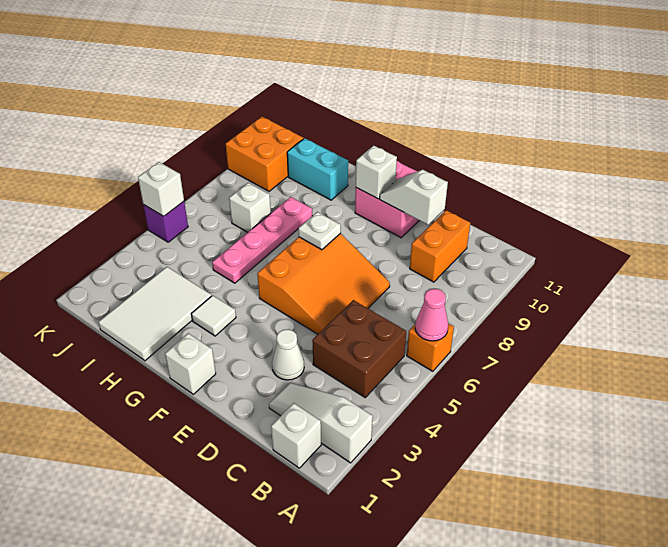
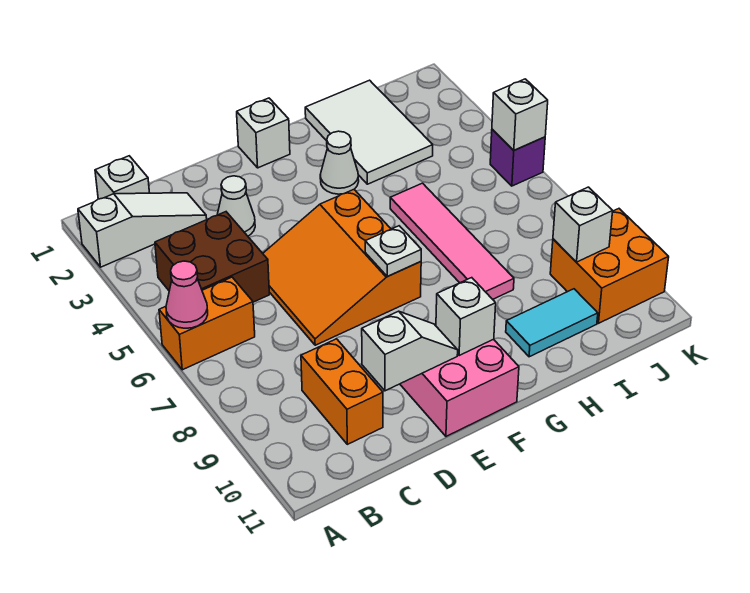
orange 1x1 brick [407,324,454,371] -> orange 1x2 brick [159,277,255,370]
white 1x1 tile [192,295,236,336] -> white 1x1 cone [320,131,359,194]
pink 1x4 plate [212,197,312,283] -> pink 1x4 tile [390,183,514,299]
cyan 1x2 brick [287,138,348,200] -> cyan 1x2 tile [506,289,598,357]
white 1x1 brick [229,183,271,232] -> white 1x1 brick moved to [553,187,613,262]

